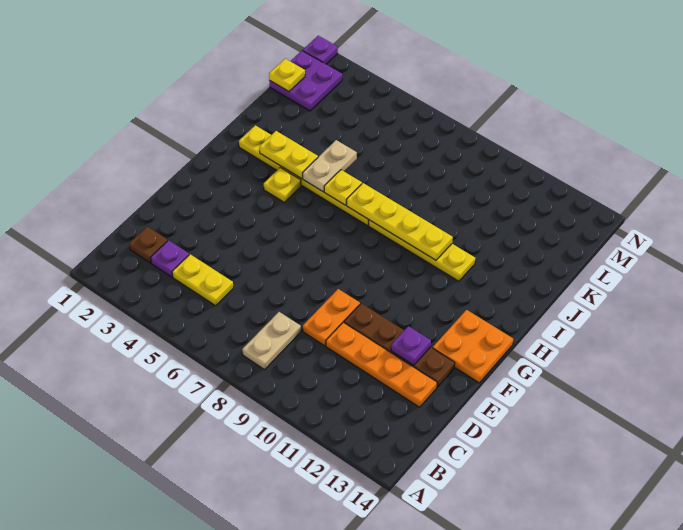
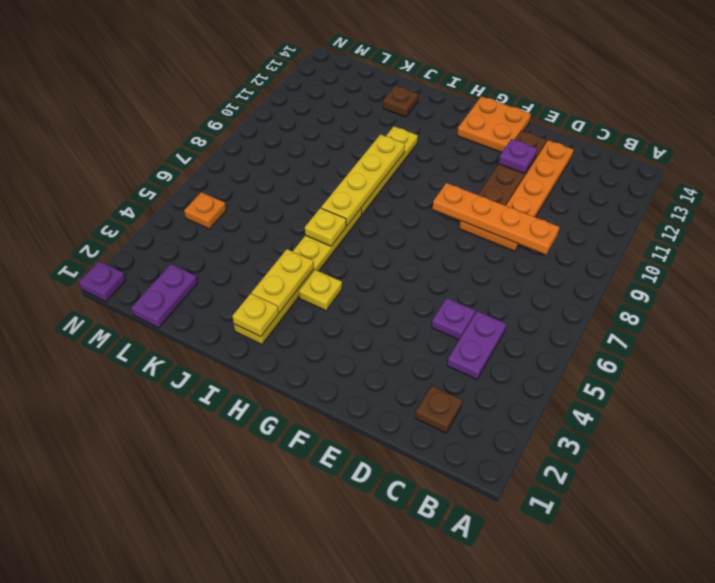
tan 1x2 plate [242,312,301,370] -> none
purple 1x1 plate [151,240,189,277] -> purple 1x1 plate moved to [432,298,475,340]
yellow 1x2 plate [172,254,233,306] -> purple 1x2 plate [447,311,506,379]
none -> orange 1x4 plate [433,183,560,255]
tan 1x2 plate [303,140,357,192] -> none
none -> brown 1x1 plate [383,86,418,117]
purple 2x2 plate [269,51,342,111] -> purple 1x2 plate [131,264,198,328]
yellow 1x1 plate [269,59,305,92] -> yellow 1x1 plate moved to [232,294,279,337]
none -> orange 1x1 plate [184,192,226,229]

